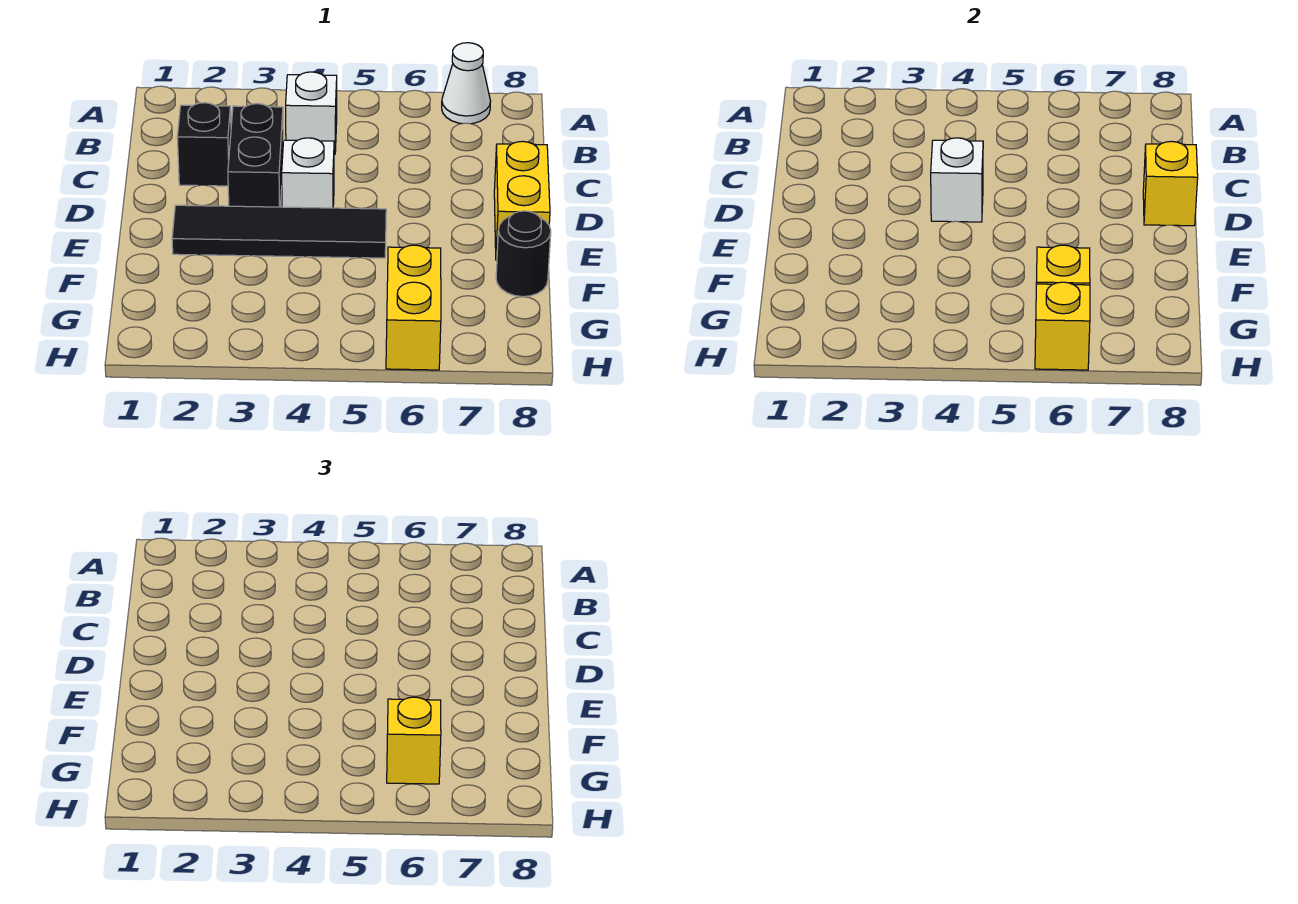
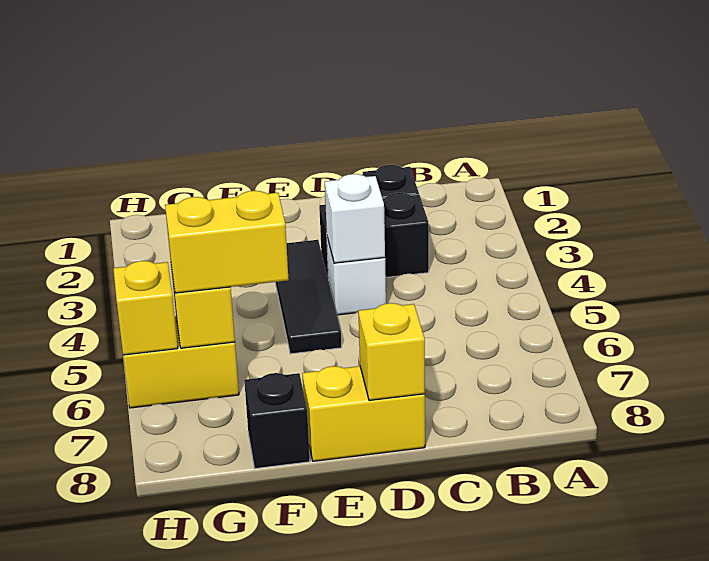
white 1x1 cone [442,43,491,124] -> none
white 1x1 brick [286,72,337,154] -> none
black 1x4 tile [172,205,386,258] -> black 1x3 tile [275,240,342,354]
black 1x1 round brick [496,211,551,297] -> black 1x1 brick [244,373,310,469]
yellow 1x1 brick [387,697,441,784] -> yellow 1x2 brick [165,191,289,293]

